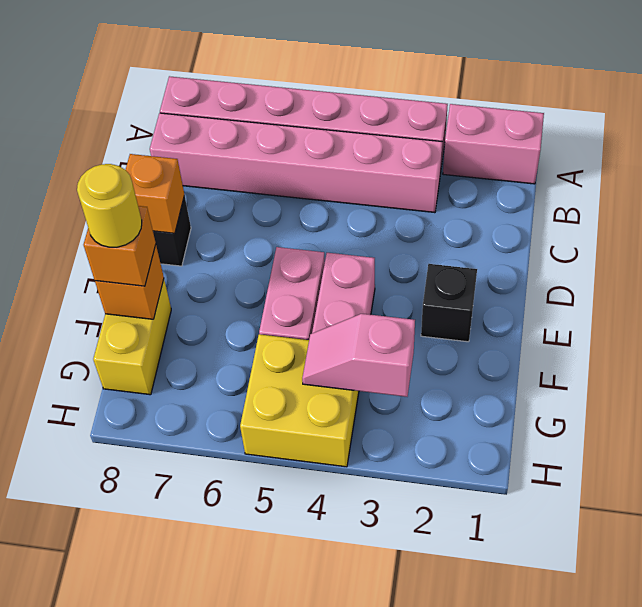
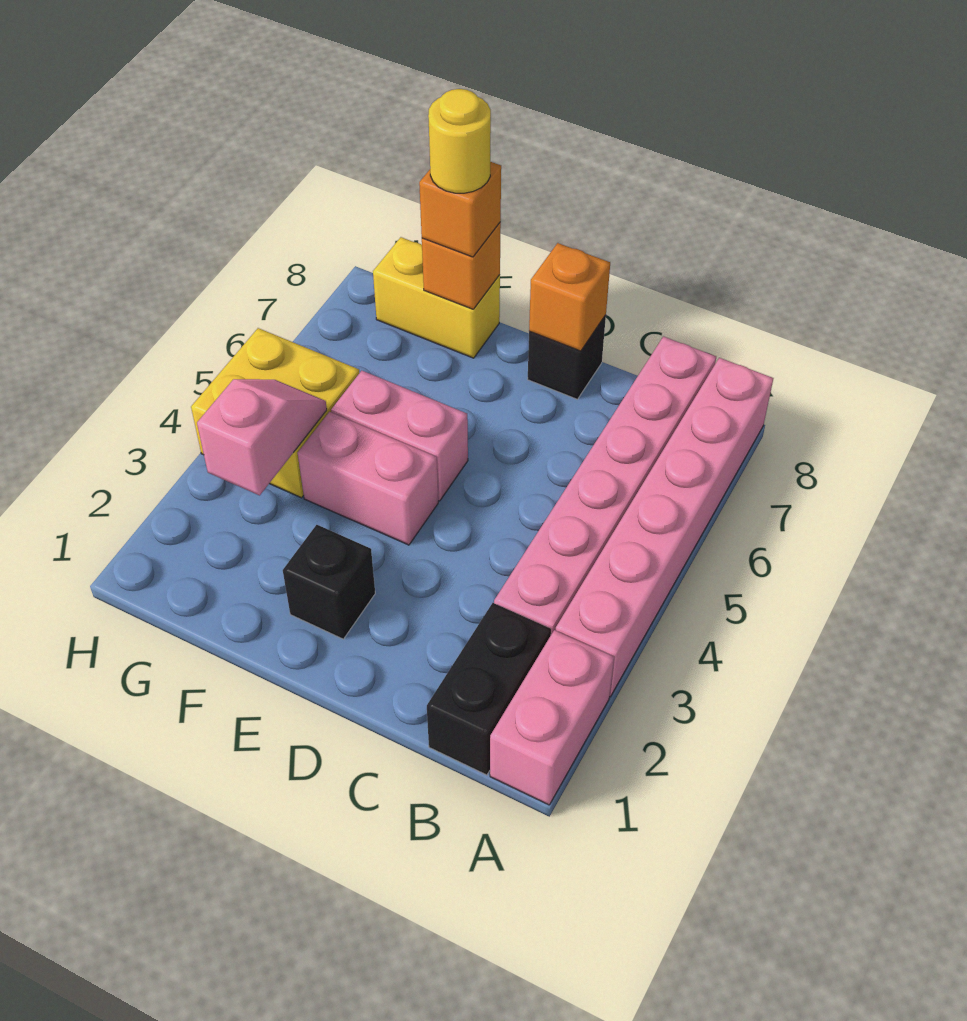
none -> black 1x2 brick [427,603,551,775]

